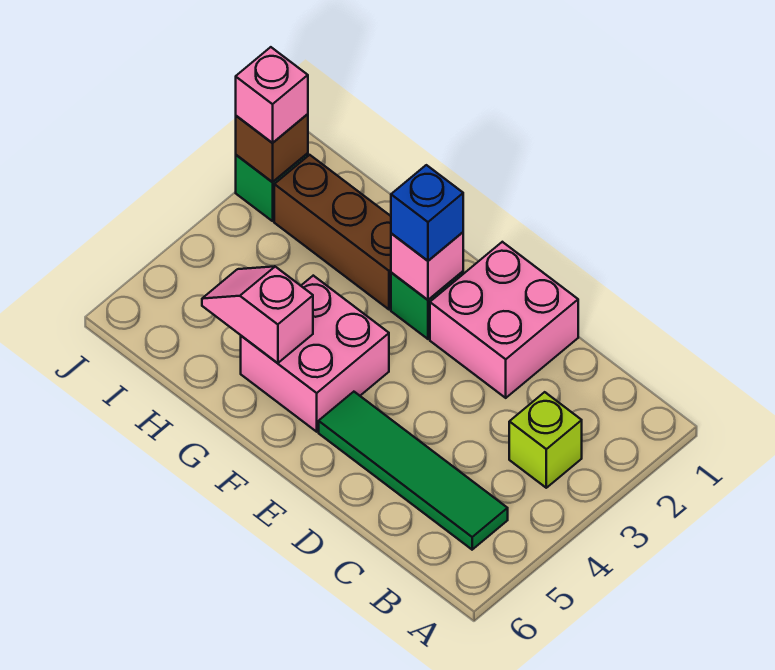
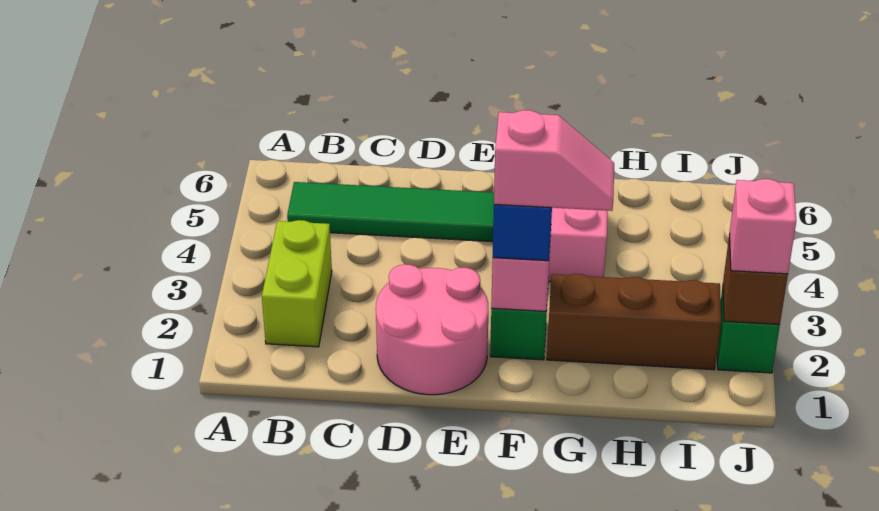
lime 1x1 brick [509,392,582,488] -> lime 1x2 brick [262,220,332,347]
pink 2x2 brick [430,242,578,398] -> pink 2x2 round brick [376,264,488,395]
pink 1x2 slope [202,266,313,363] -> pink 1x2 slope moved to [494,110,614,211]

